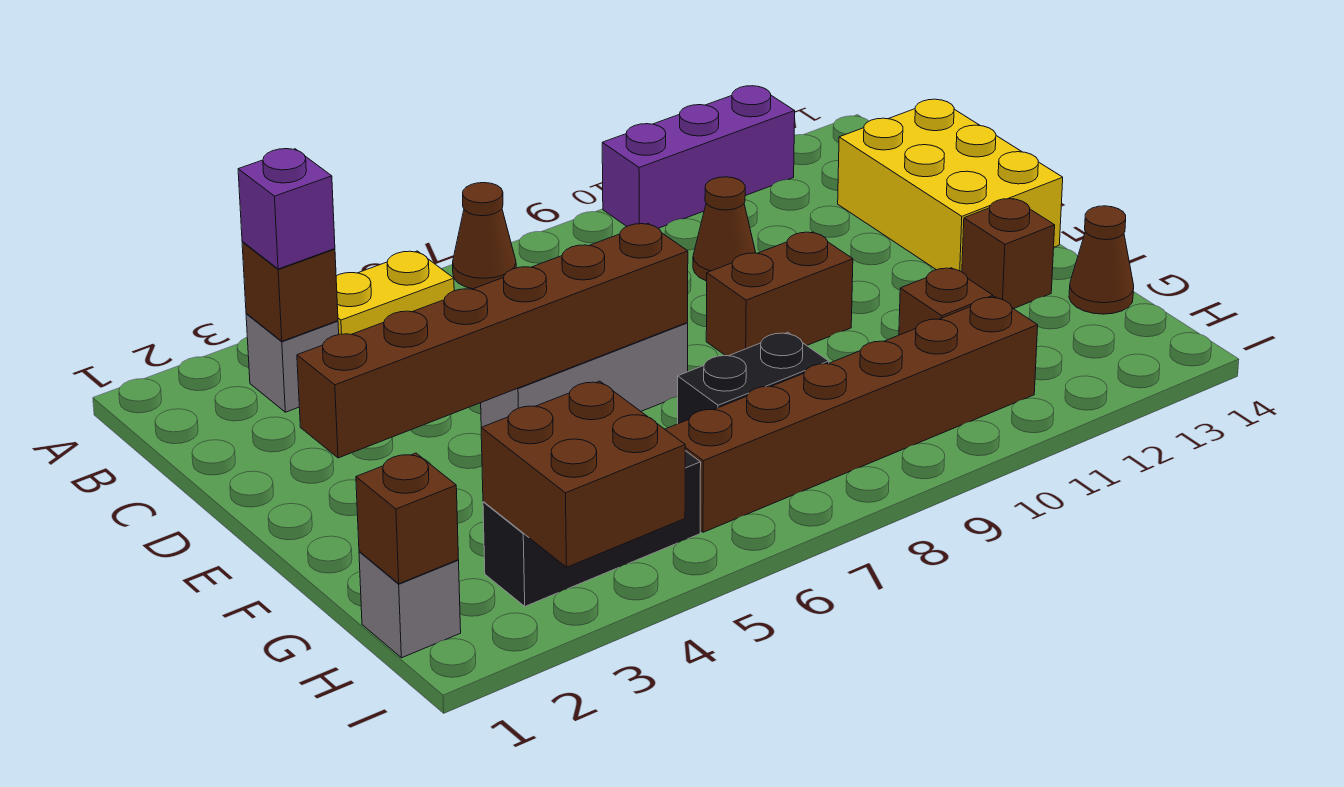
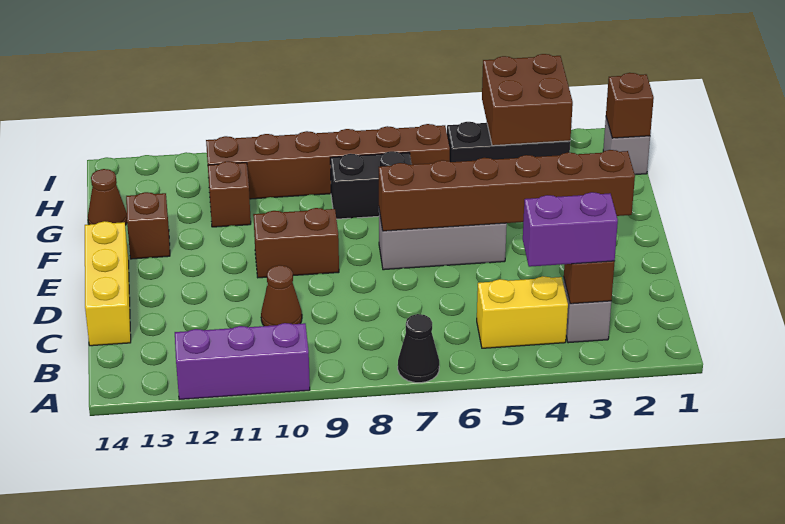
brown 1x1 cone [453,183,516,289] -> black 1x1 cone [398,314,439,383]
purple 1x1 brick [238,149,335,269] -> purple 1x2 brick [523,192,618,267]
yellow 2x3 brick [838,99,1063,272] -> yellow 1x3 brick [85,221,131,346]

